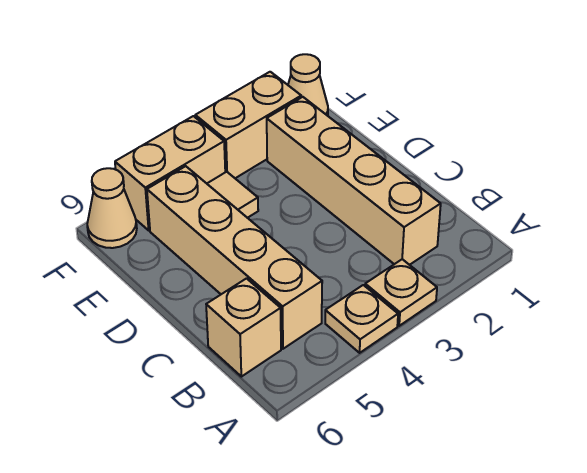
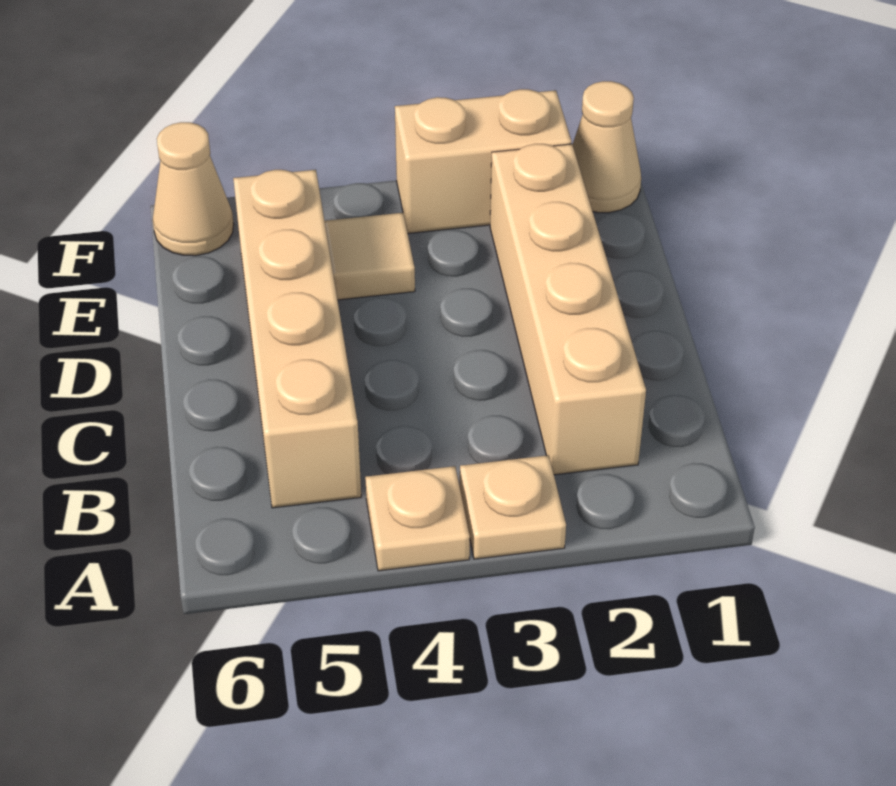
tan 1x1 brick [206,279,281,377] -> none
tan 1x2 brick [115,116,225,230] -> none

